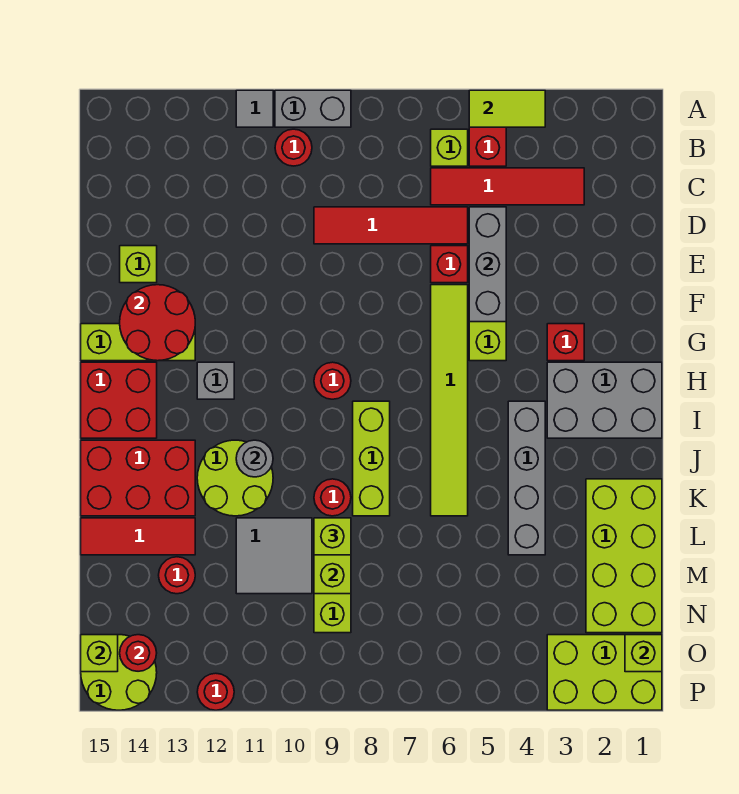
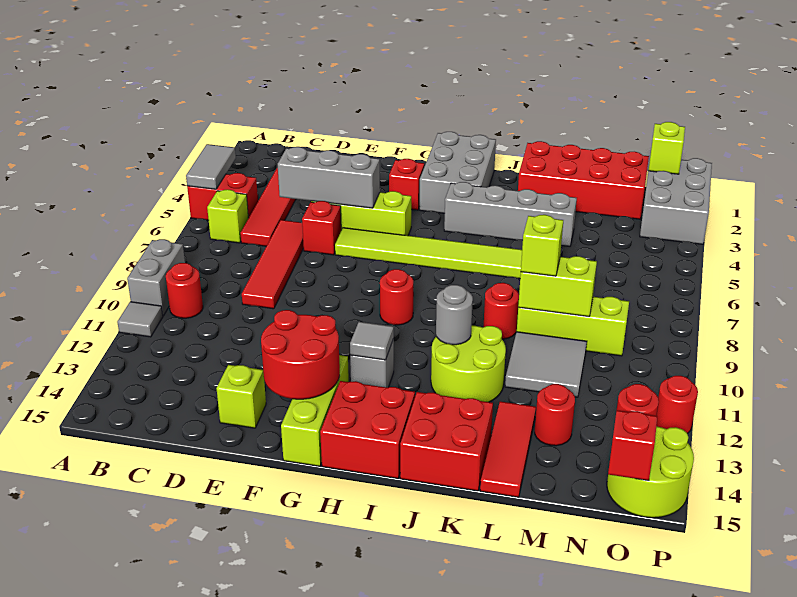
lime 1x2 tile [469,90,545,127] -> grey 1x2 tile [186,144,236,189]
none -> grey 1x1 tile [350,322,394,360]
lime 1x3 brick [353,401,390,516] -> none
red 2x3 brick [81,440,195,516] -> red 2x2 brick [400,392,493,491]
lime 2x4 brick [586,479,662,633] -> red 2x4 brick [518,141,649,219]
lime 2x3 brick [547,635,662,710] -> grey 2x3 brick [640,158,712,244]
lime 1x1 brick [81,635,118,672] -> red 1x1 brick [608,410,657,481]

